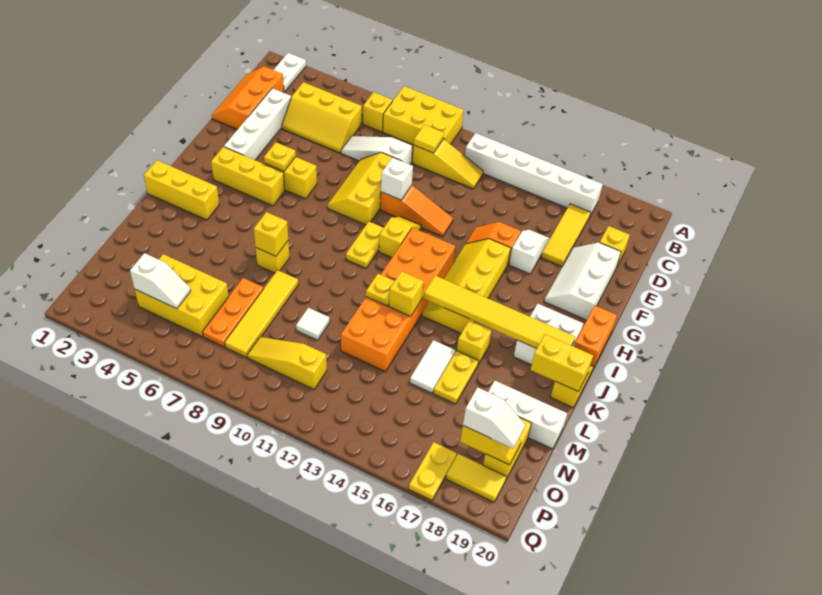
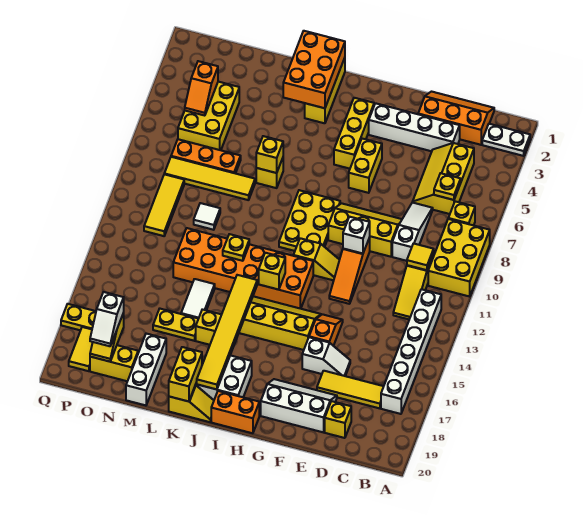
yellow 1x1 plate [264,142,296,171] -> yellow 1x1 plate moved to [434,173,461,200]
yellow 1x2 plate [346,222,383,268] -> yellow 2x3 plate [279,190,340,251]
none -> orange 2x3 brick [283,31,345,108]
yellow 1x1 brick [389,271,423,316] -> yellow 1x1 brick moved to [259,253,285,290]
white 1x2 tile [410,340,455,393] -> white 1x2 tile turned to [181,279,215,318]
white 1x2 slope [130,253,191,309] -> orange 1x2 slope [185,61,218,116]
yellow 1x3 slope [247,337,327,389] -> yellow 1x3 tile [144,174,184,236]

